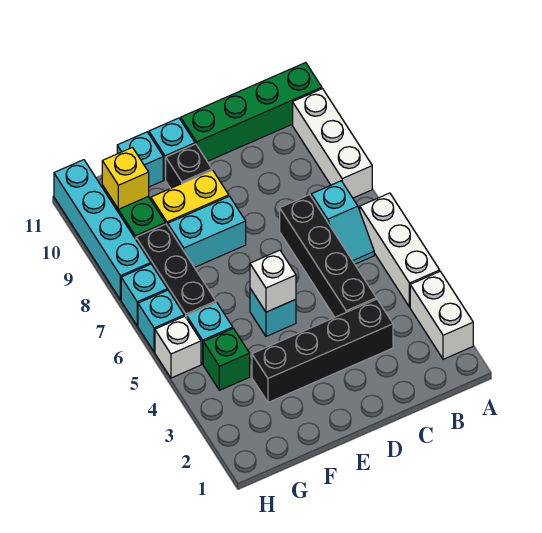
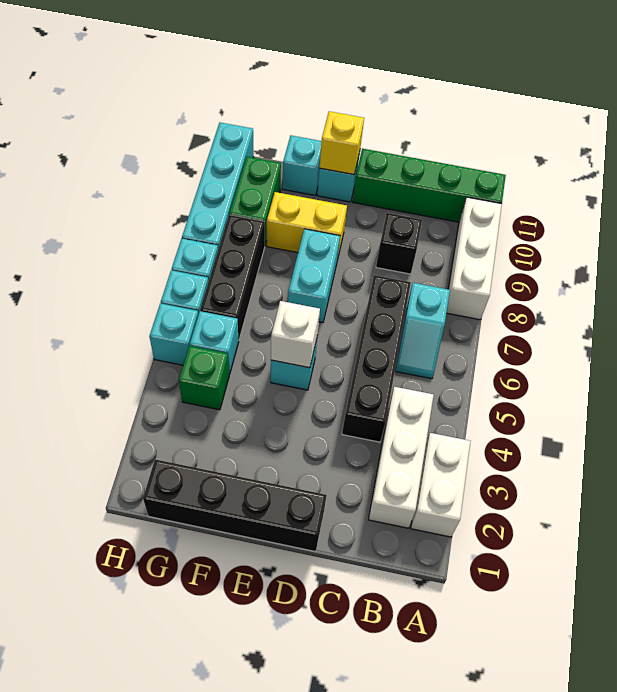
white 1x3 brick [360,193,440,307] -> white 1x3 brick moved to [368,387,434,528]
black 1x4 brick [252,299,393,402] -> black 1x4 brick moved to [143,459,327,552]
cyan 1x2 brick [168,196,246,268] -> cyan 1x2 brick turned to [288,229,340,323]
black 1x1 brick [166,144,212,188] -> black 1x1 brick moved to [376,213,422,274]
yellow 1x1 brick [102,147,149,209] -> yellow 1x1 brick moved to [320,112,364,175]
white 1x1 brick [155,316,201,378] -> cyan 1x1 brick [149,303,198,365]

